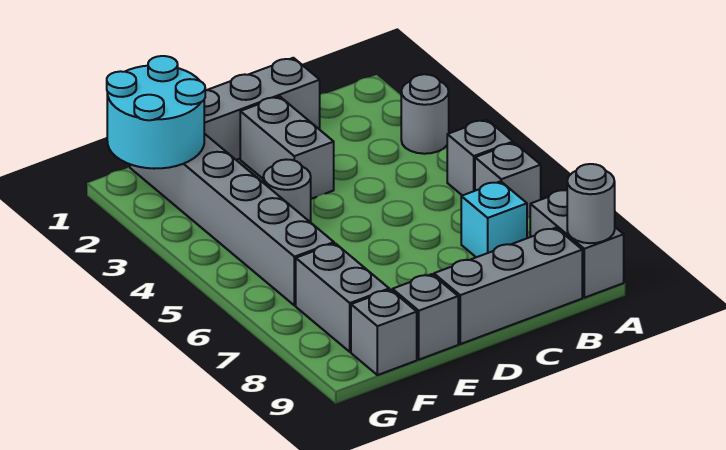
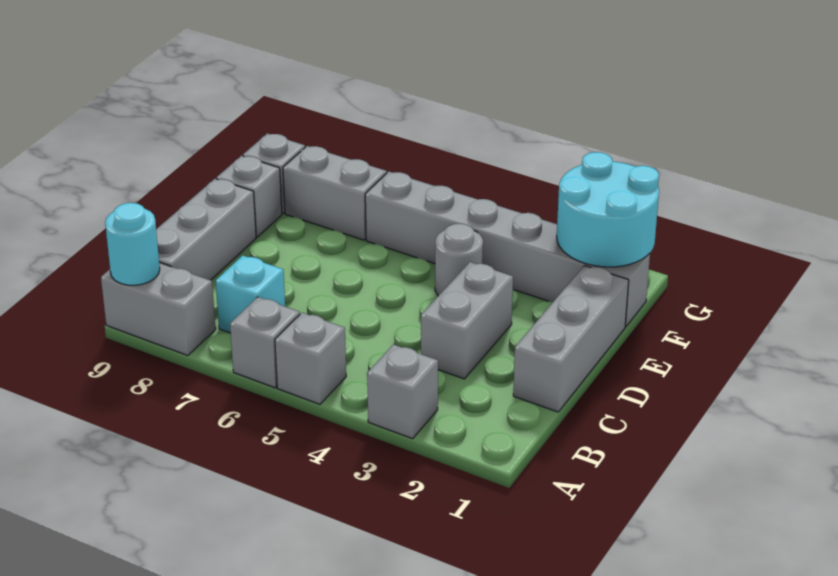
grey 1x1 round brick [401,74,449,154] -> grey 1x1 brick [367,345,438,439]
grey 1x1 round brick [567,164,615,243] -> cyan 1x1 round brick [105,203,160,285]
grey 1x2 brick [240,96,334,199] -> grey 1x2 brick turned to [421,262,513,379]

